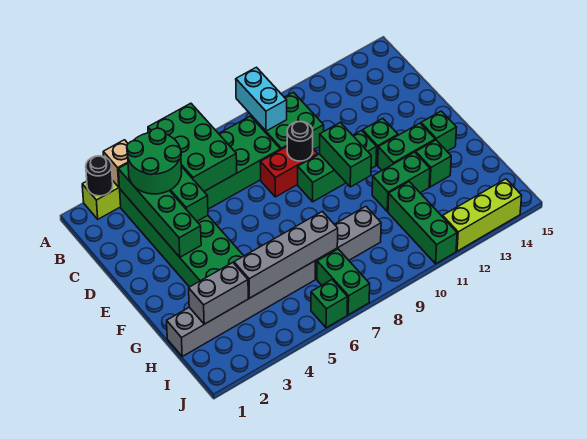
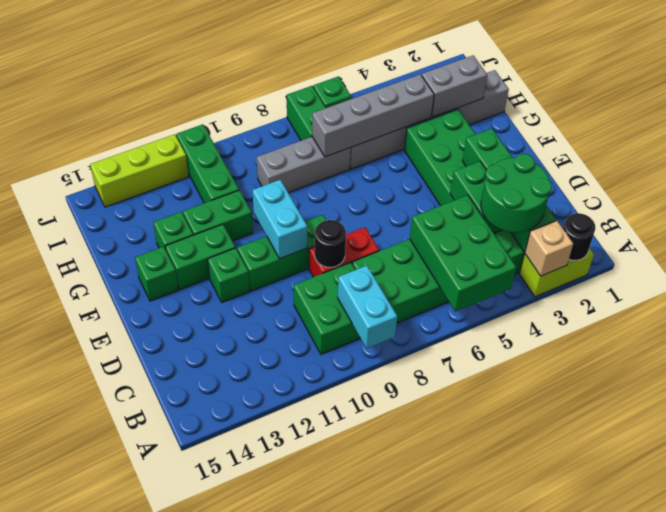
green 1x2 brick [320,122,371,187] -> cyan 1x2 brick [253,180,307,259]

